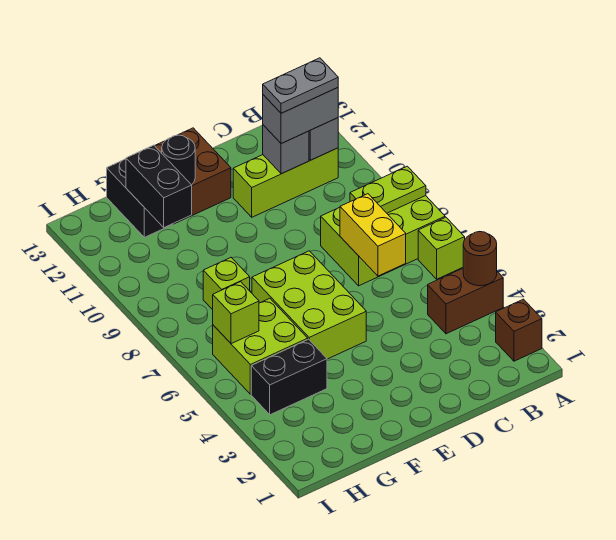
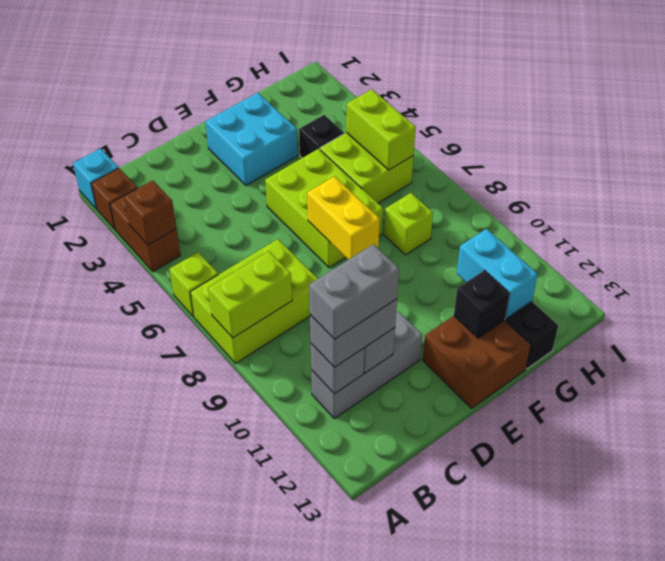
none -> cyan 1x1 brick [73,148,118,209]
brown 1x2 brick [428,268,503,334] -> brown 1x2 brick turned to [110,188,181,272]
brown 1x1 round brick [463,232,497,286] -> brown 1x1 brick [124,180,176,245]
lime 1x2 plate [350,166,426,213] -> lime 1x2 brick [208,251,292,338]
lime 1x3 brick [233,148,338,217] -> grey 1x3 brick [311,312,422,419]
grey 1x2 plate [263,58,338,113] -> grey 1x2 brick [309,244,399,339]
yellow 1x2 brick [340,194,406,276] -> yellow 1x2 brick moved to [307,176,380,260]
none -> cyan 2x2 brick [205,93,298,185]
black 1x1 round brick [162,135,195,185] -> black 1x1 brick [454,270,510,338]
black 1x2 brick [251,339,327,415] -> black 1x1 brick [299,115,344,158]
black 1x2 brick [126,145,192,227] -> cyan 1x2 brick [457,229,538,319]
lime 1x1 brick [213,282,259,344] -> lime 1x2 brick [346,89,416,170]

